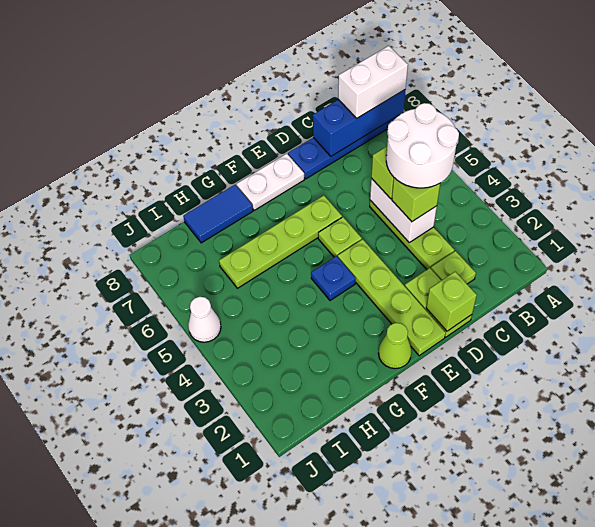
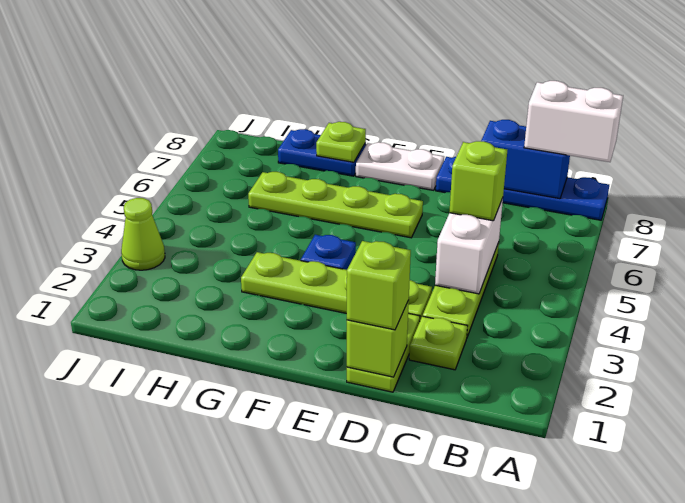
blue 1x3 brick [313,90,405,156] -> blue 1x2 brick [481,120,570,199]
white 2x2 round brick [386,103,459,188] -> none
lime 1x1 brick [392,178,440,222] -> lime 1x1 brick moved to [347,241,411,330]
lime 1x4 plate [338,239,446,356] -> lime 1x4 plate turned to [241,252,432,320]
lime 1x1 plate [318,217,362,257] -> lime 1x1 plate moved to [316,122,366,162]
lime 1x1 cone [378,323,412,369] -> lime 1x1 cone moved to [121,198,165,270]
blue 1x2 tile [183,185,253,243] -> blue 1x2 plate [278,129,366,176]
white 1x1 cone [188,297,221,342] -> none

